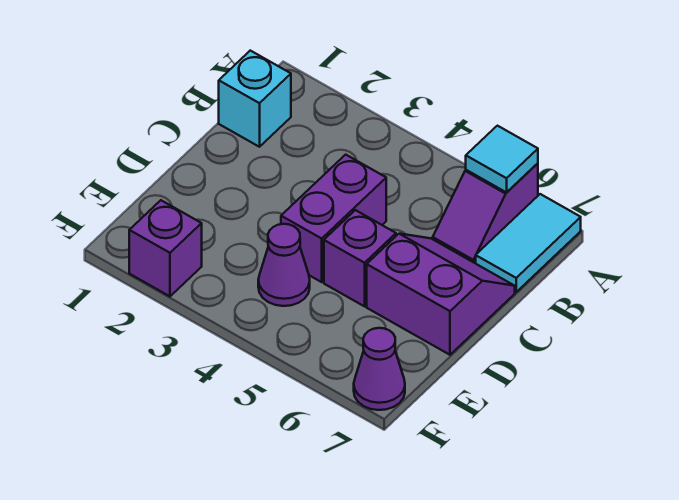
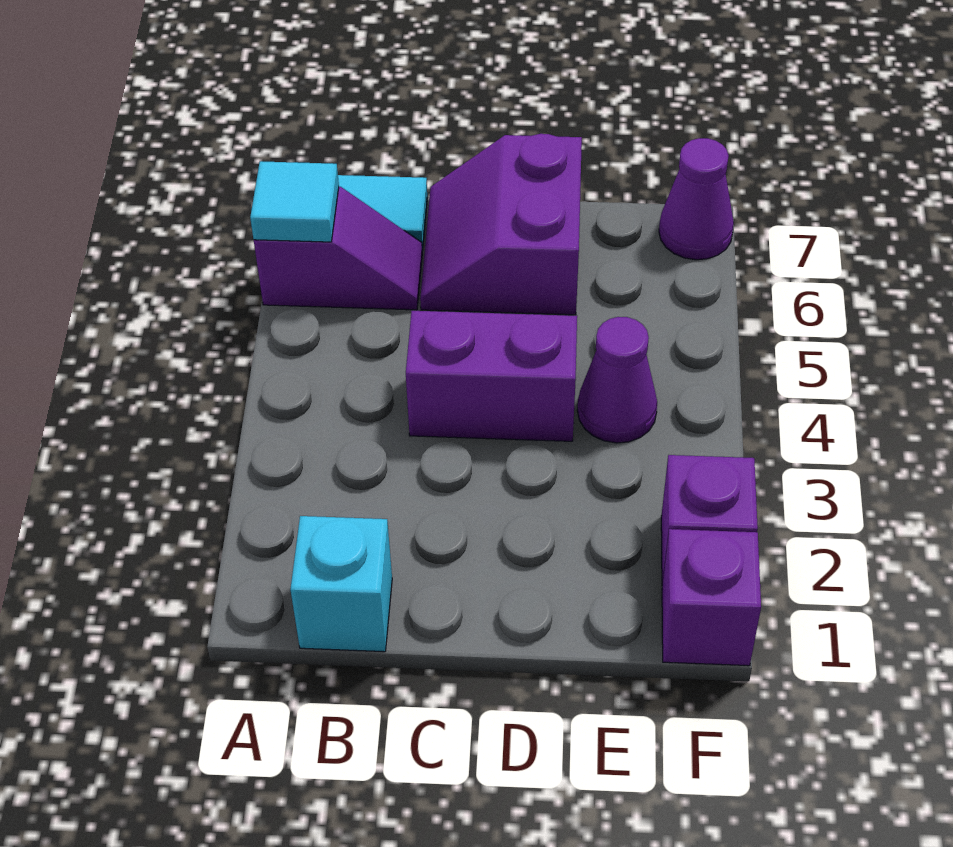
purple 1x1 brick [324,210,396,306] -> purple 1x1 brick moved to [662,529,761,666]

